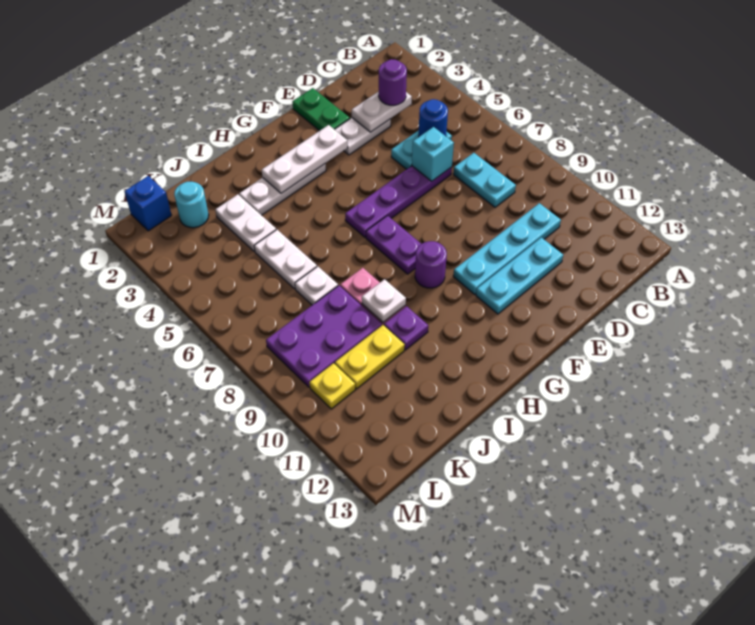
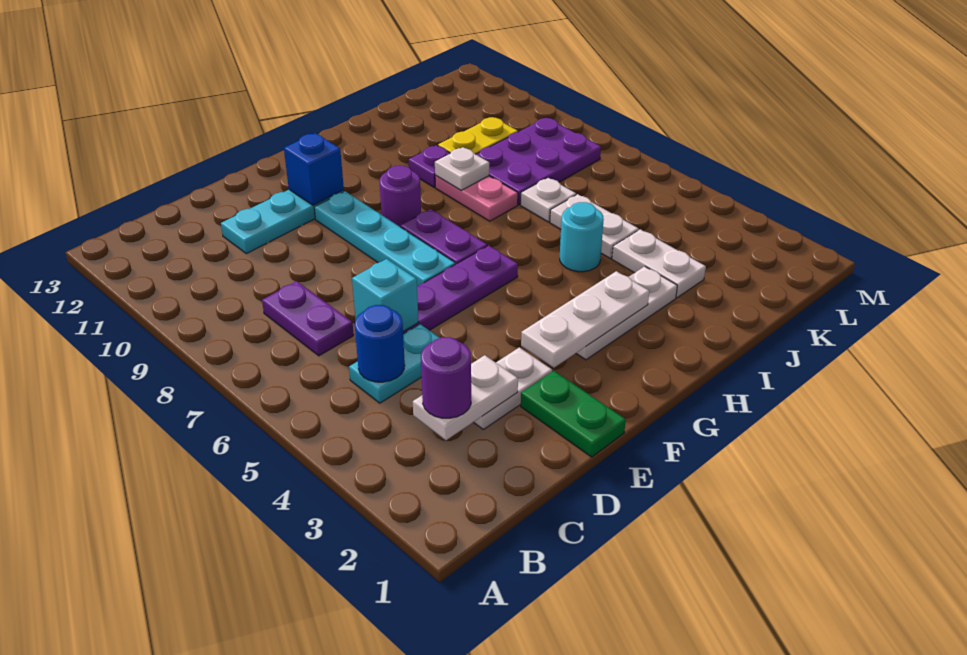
cyan 1x2 plate [453,153,516,207] -> purple 1x2 plate [262,281,354,356]
cyan 1x4 plate [453,203,561,295] -> cyan 1x4 plate turned to [314,191,455,286]
cyan 1x1 round brick [174,182,209,228] -> cyan 1x1 round brick moved to [560,202,604,272]
blue 1x1 brick [124,176,172,231] -> blue 1x1 brick moved to [284,133,344,205]
yellow 1x1 plate [309,363,355,409] -> none

